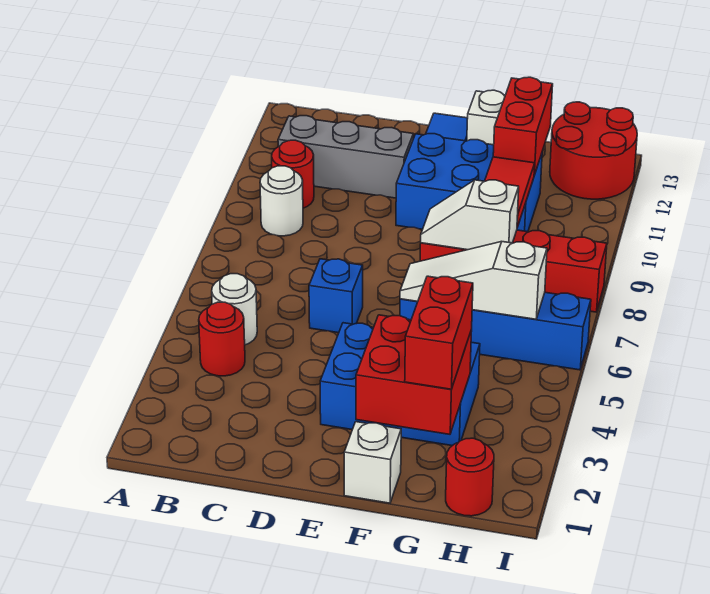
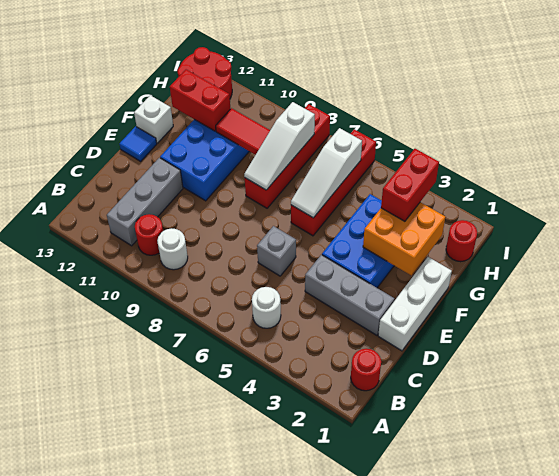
red 1x1 round brick [199,302,245,376] -> red 1x1 round brick moved to [351,349,381,391]
none -> grey 1x3 brick [305,255,394,335]
blue 1x1 brick [309,259,363,333] -> grey 1x1 brick [257,226,296,276]
white 1x1 brick [344,422,401,503] -> white 1x3 brick [378,257,452,351]
red 2x2 brick [356,315,472,434] -> orange 2x2 brick [363,202,445,276]
blue 1x4 brick [400,293,591,370] -> red 1x4 brick [291,129,376,236]
white 1x2 slope [421,180,519,250] -> white 1x3 slope [244,102,315,190]
red 1x2 brick [405,276,473,389] -> red 1x2 brick turned to [381,149,439,221]

